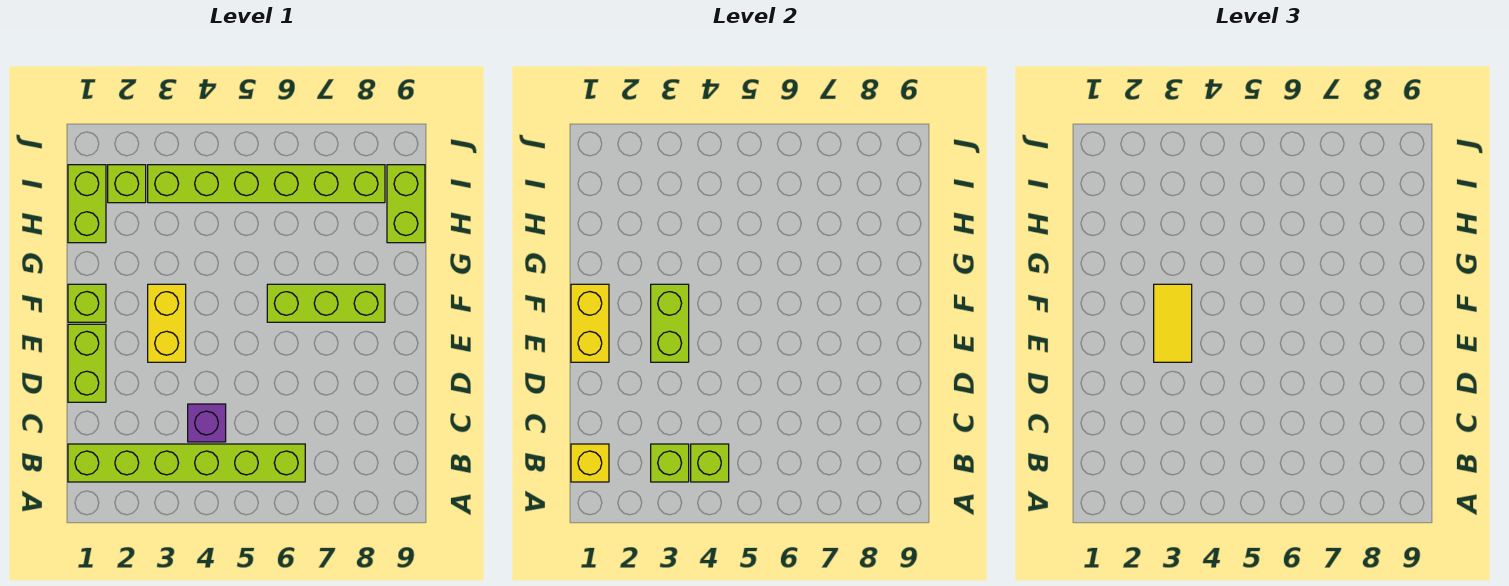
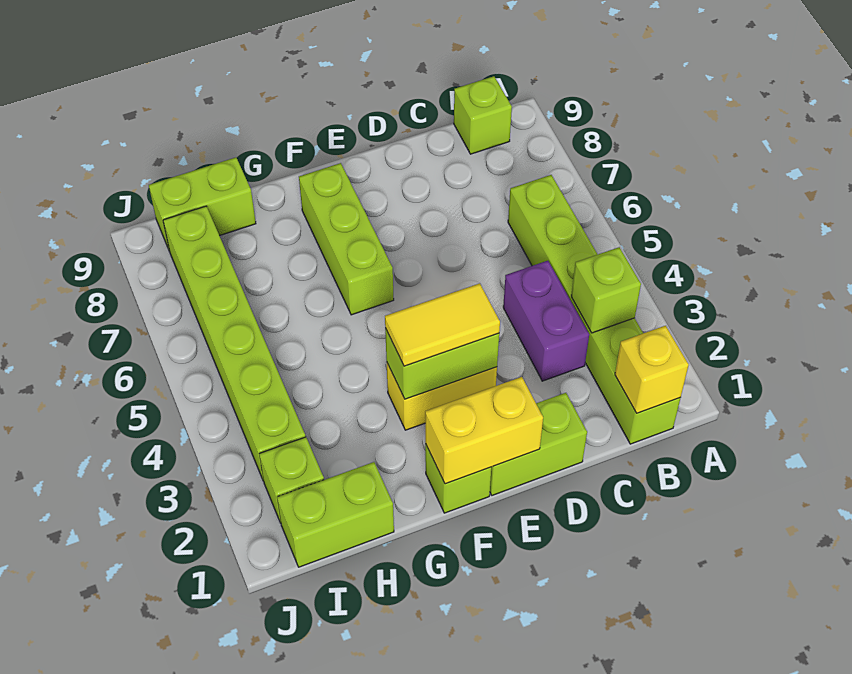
lime 1x1 brick [691,444,729,482] -> lime 1x1 brick moved to [454,76,512,154]
purple 1x1 brick [188,404,226,442] -> purple 1x2 brick [503,261,589,381]

